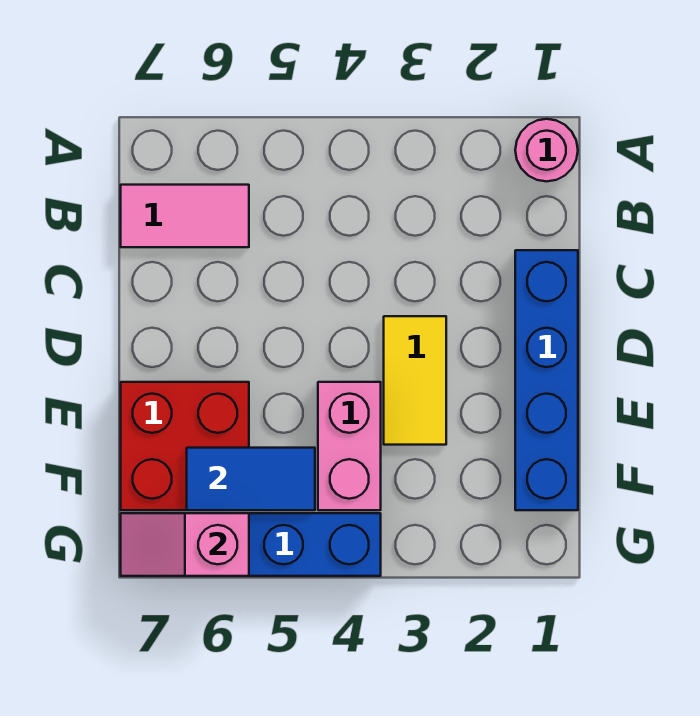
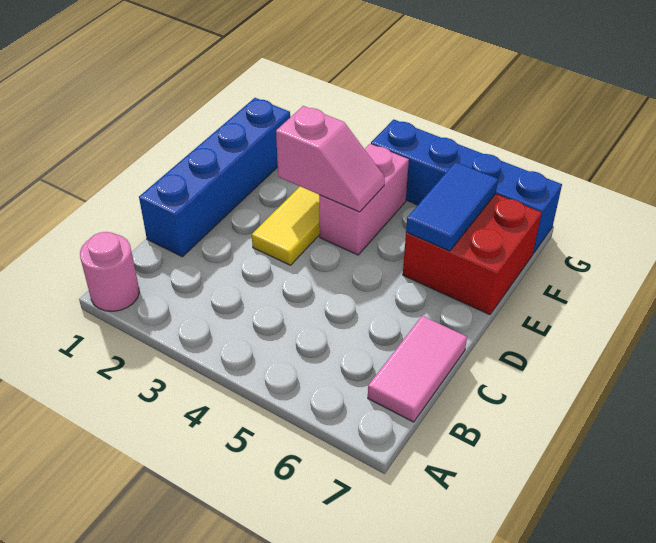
pink 1x2 tile [121,185,249,247] -> pink 1x2 tile turned to [368,316,467,422]
blue 1x2 tile [187,448,315,510] -> blue 1x2 tile turned to [406,162,498,251]
pink 1x2 slope [121,513,249,576] -> pink 1x2 slope moved to [276,106,385,212]

